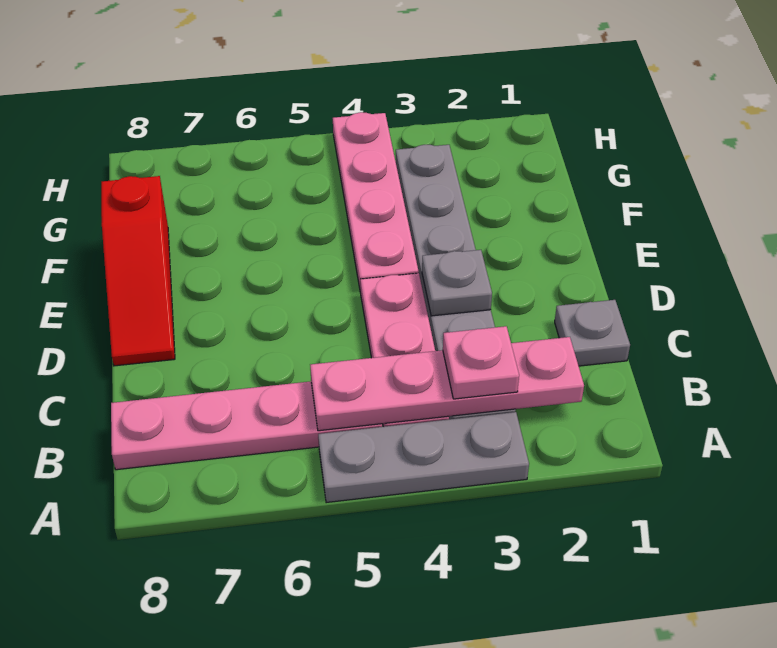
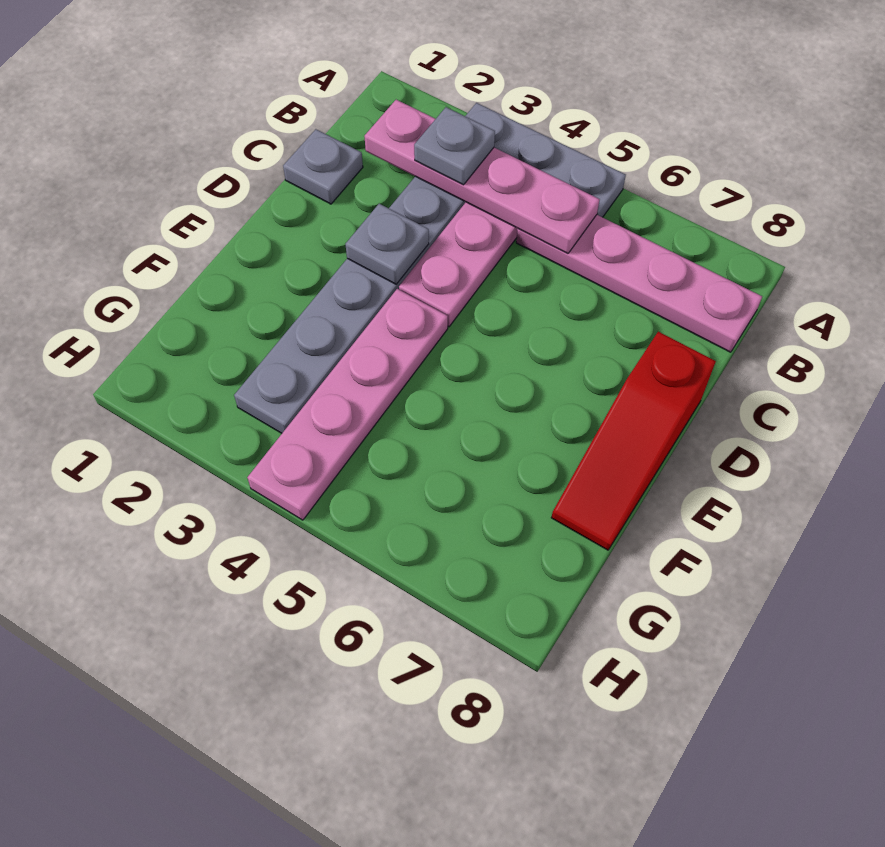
pink 1x1 plate [443,326,519,399] -> grey 1x1 plate [414,107,495,185]
red 1x3 slope [101,176,175,366] -> red 1x3 slope turned to [551,332,716,550]

